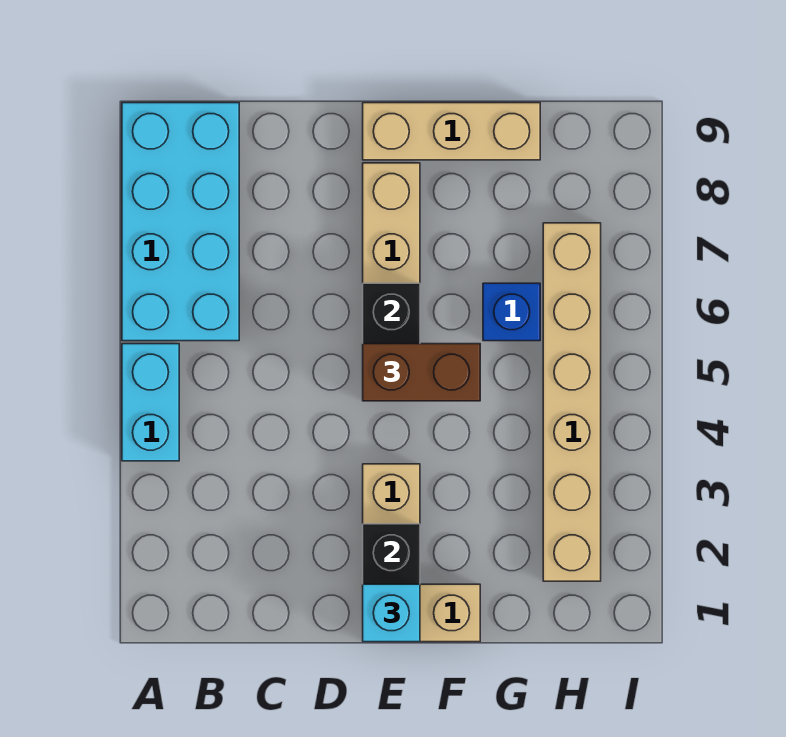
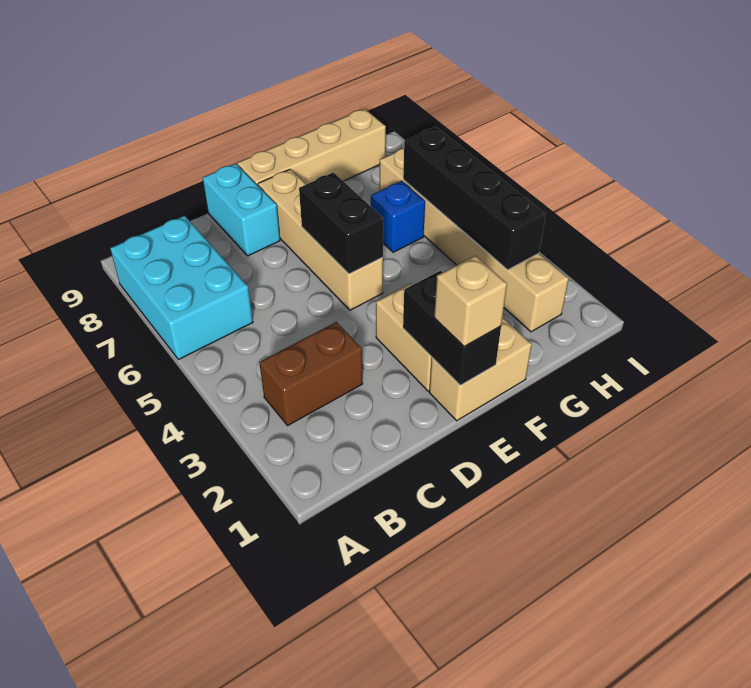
cyan 1x2 brick [122,344,179,461] -> cyan 1x2 brick moved to [203,164,280,256]
cyan 2x4 brick [122,103,239,341] -> cyan 2x3 brick [110,216,253,360]
cyan 1x1 brick [363,584,420,642] -> tan 1x1 brick [434,256,507,347]
brown 1x2 brick [363,344,480,401] -> brown 1x2 brick moved to [259,322,363,425]
tan 1x3 brick [363,103,540,160] -> tan 1x4 brick [237,109,386,185]
none -> black 1x4 brick [403,127,546,270]

